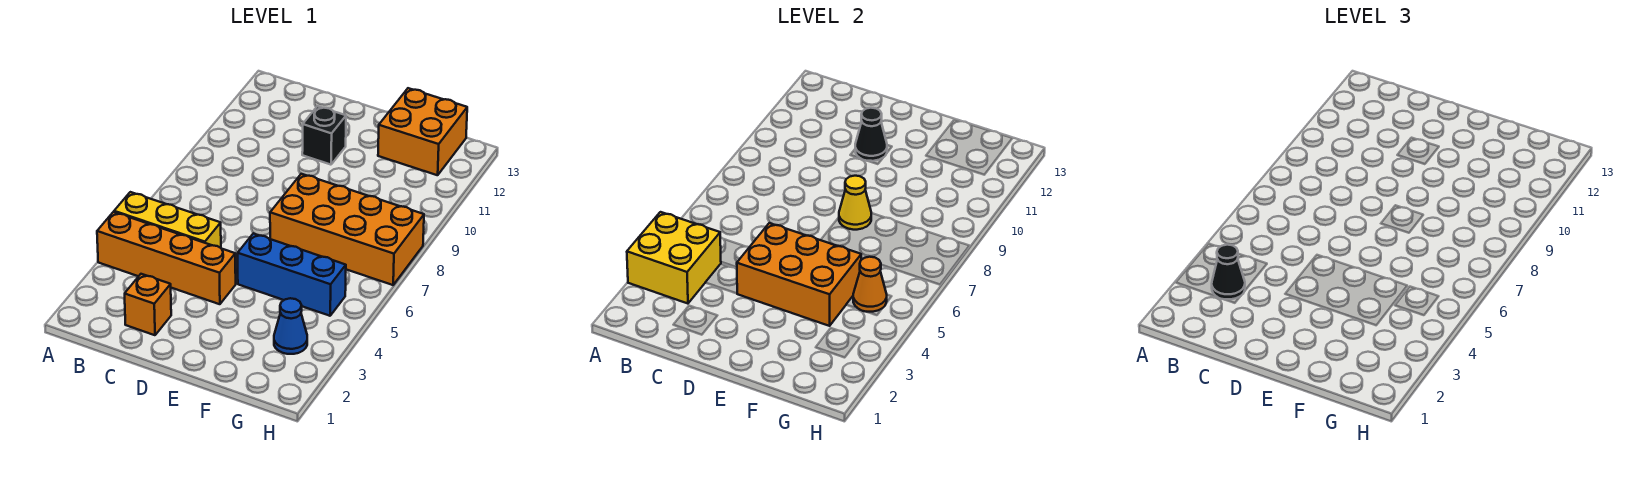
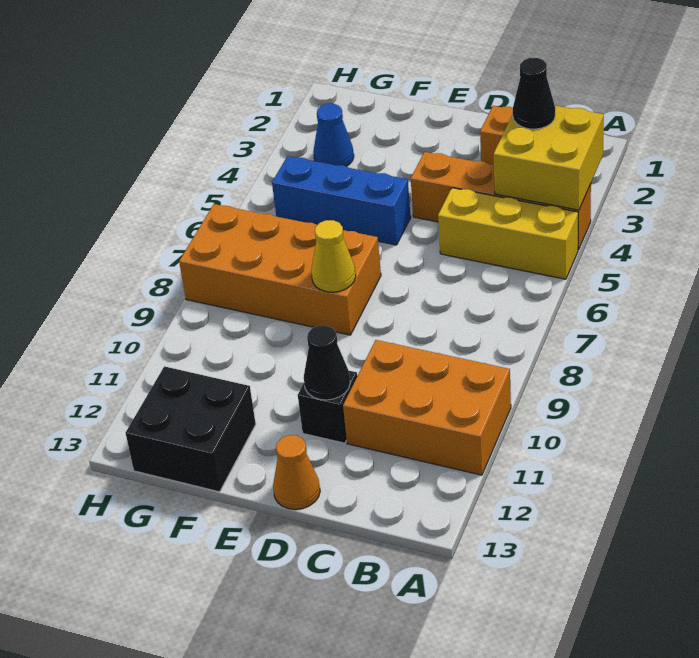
orange 2x3 brick [737,223,861,326] -> orange 2x3 brick moved to [343,340,511,475]
orange 2x2 brick [378,88,467,175] -> black 2x2 brick [126,366,256,492]
orange 1x1 cone [853,257,887,312] -> orange 1x1 cone moved to [273,435,320,510]

